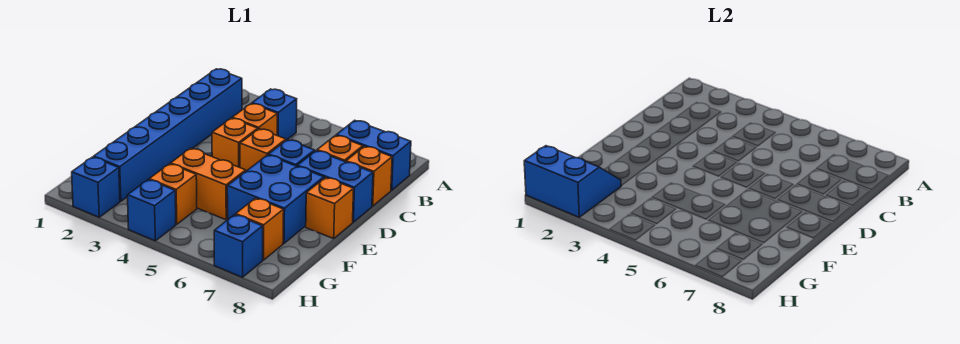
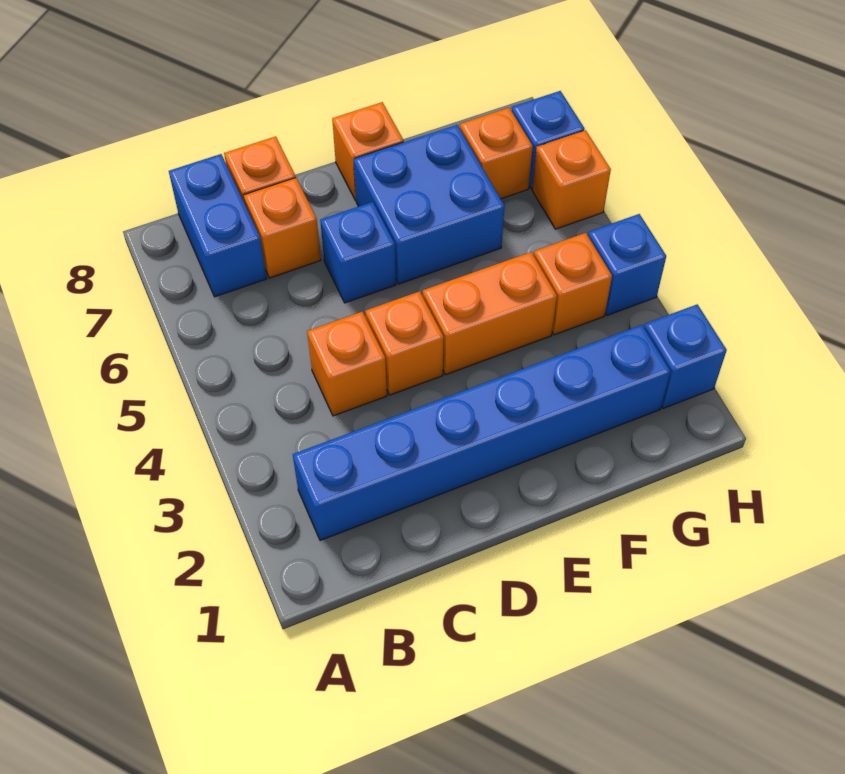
blue 1x1 brick [252,89,297,140] -> none
orange 1x1 brick [240,129,286,171] -> orange 1x1 brick moved to [532,130,611,229]
blue 1x2 brick [297,151,373,222] -> none
orange 1x2 brick [171,148,246,220] -> orange 1x2 brick turned to [423,252,557,375]
blue 2x2 slope [524,146,621,217] -> none

